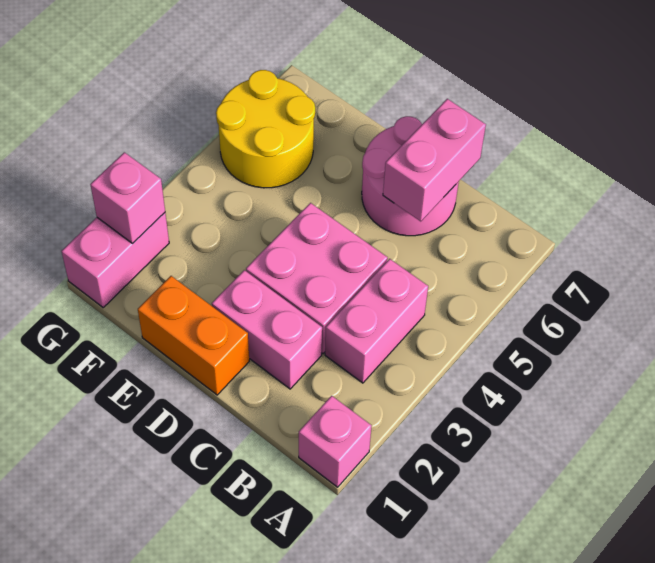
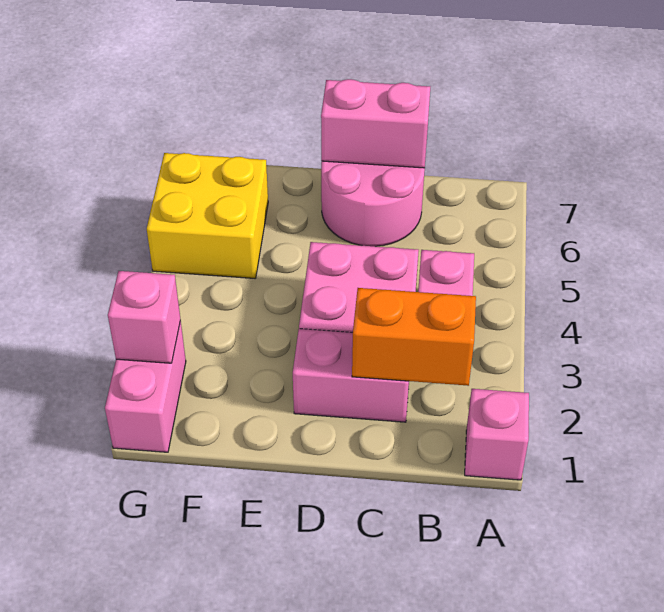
pink 1x2 brick [383,99,486,221] -> pink 1x2 brick turned to [321,79,430,168]
orange 1x2 brick [138,276,249,395] -> orange 1x2 brick moved to [352,288,476,386]
yellow 2x2 round brick [216,70,315,188] -> yellow 2x2 brick [147,153,268,278]

